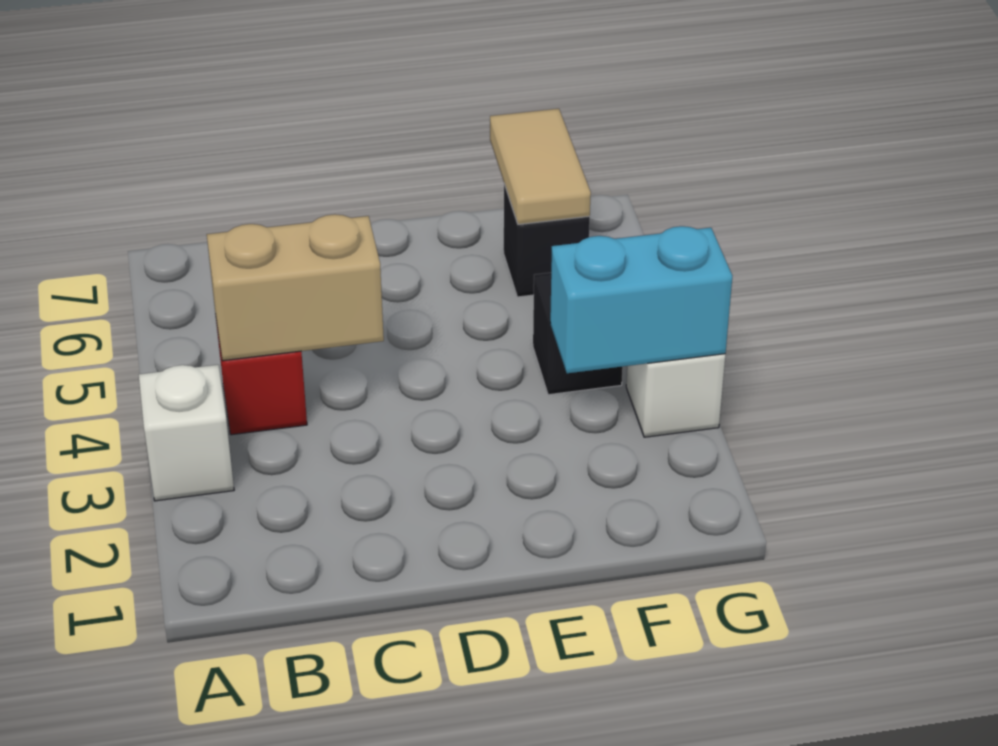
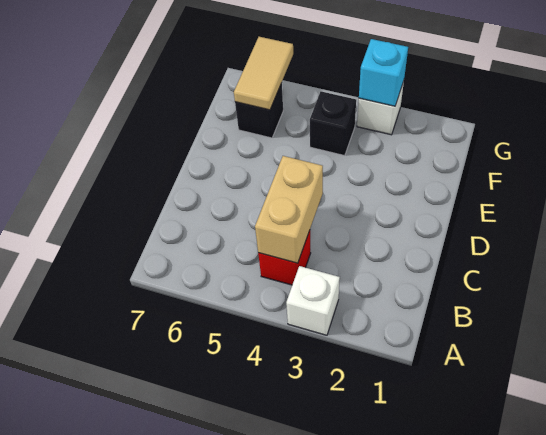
cyan 1x2 brick [550,226,732,373] -> cyan 1x1 brick [359,39,408,106]
tan 1x2 tile [490,109,591,224] -> tan 1x2 tile turned to [234,37,293,110]

